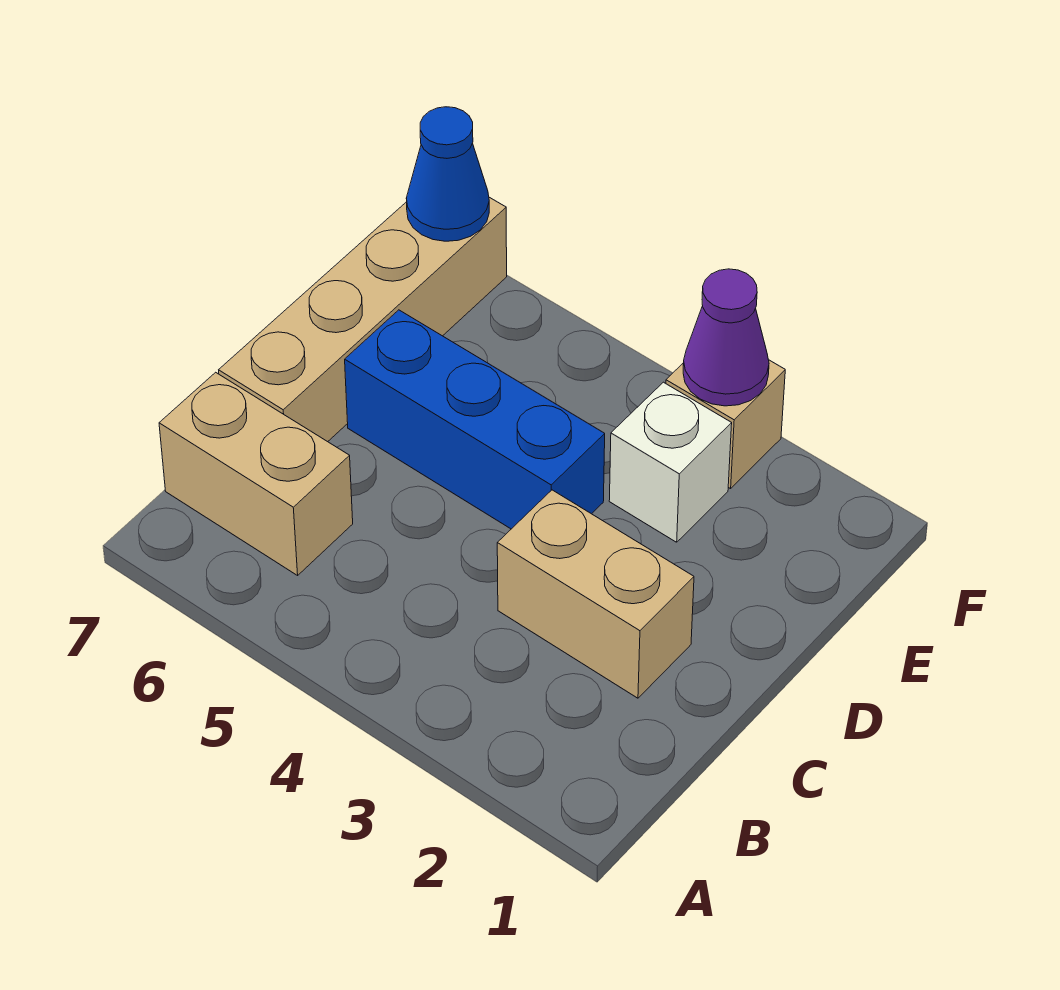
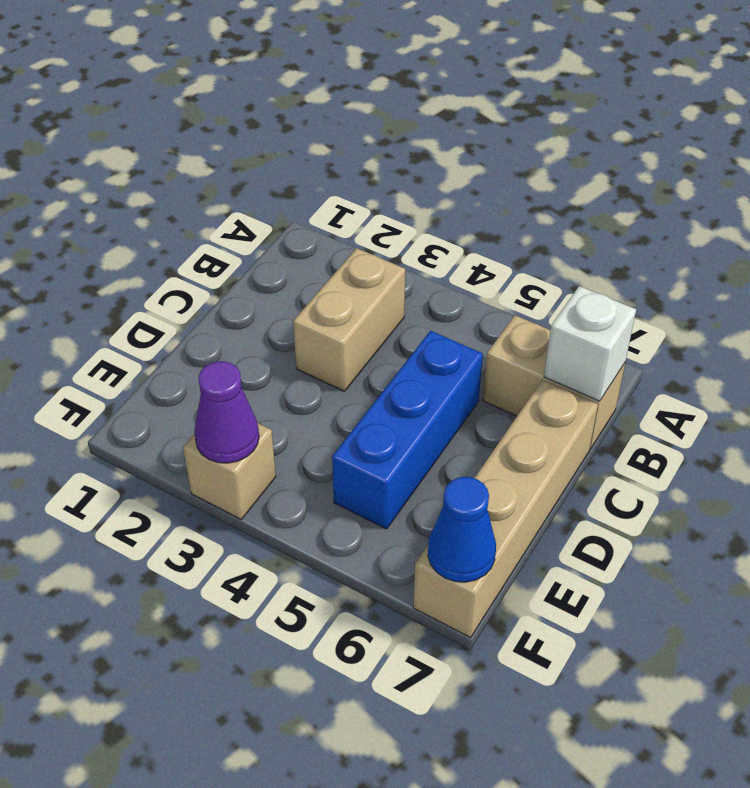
tan 1x2 brick [497,490,694,698] -> tan 1x2 brick turned to [293,248,405,391]
blue 1x3 brick [345,310,605,529] -> blue 1x3 brick turned to [332,331,483,529]
white 1x1 brick [609,382,732,542] -> white 1x1 brick moved to [544,286,636,401]

